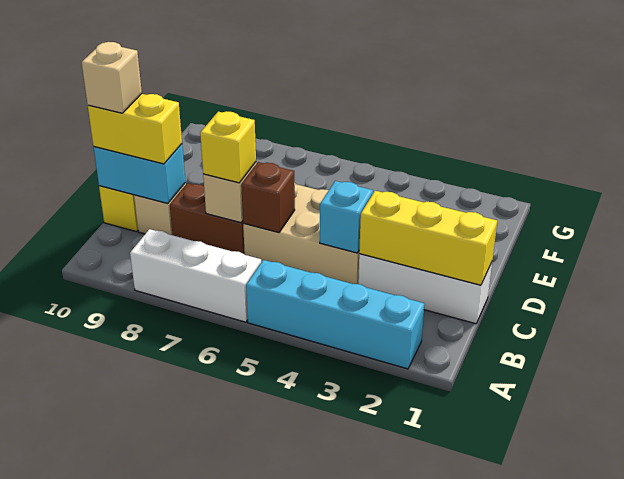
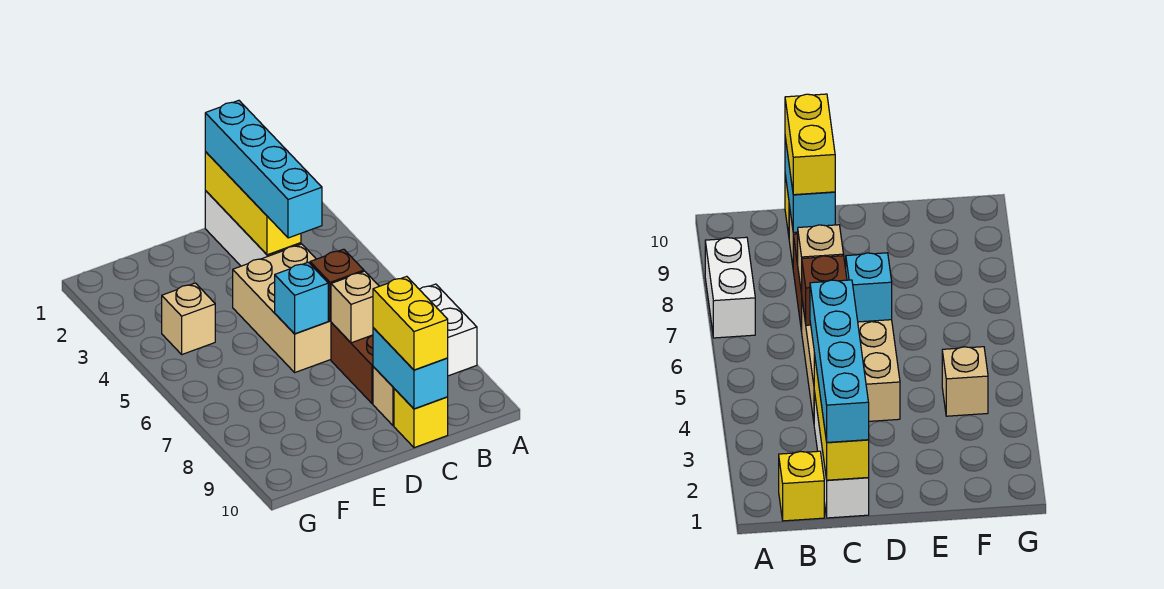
cyan 1x4 brick [246,260,425,369] -> cyan 1x4 brick moved to [205,100,322,238]
white 1x3 brick [130,229,261,322] -> white 1x2 brick [419,284,477,376]
cyan 1x1 brick [320,181,373,253] -> cyan 1x1 brick moved to [275,262,328,334]
yellow 1x1 brick [200,111,256,183] -> yellow 1x1 brick moved to [779,451,824,521]
tan 1x1 brick [82,42,142,113] -> tan 1x1 brick moved to [162,283,215,354]

